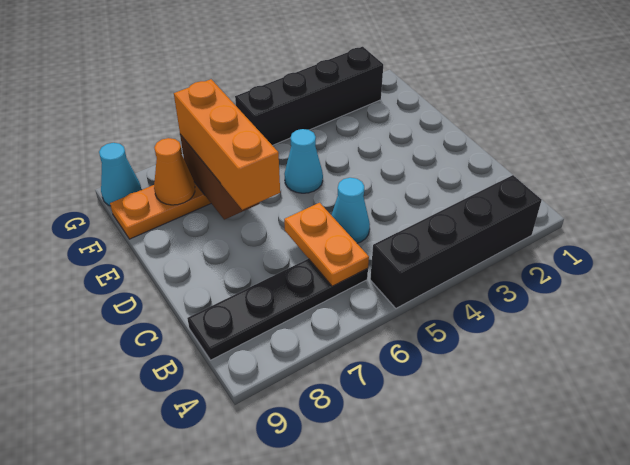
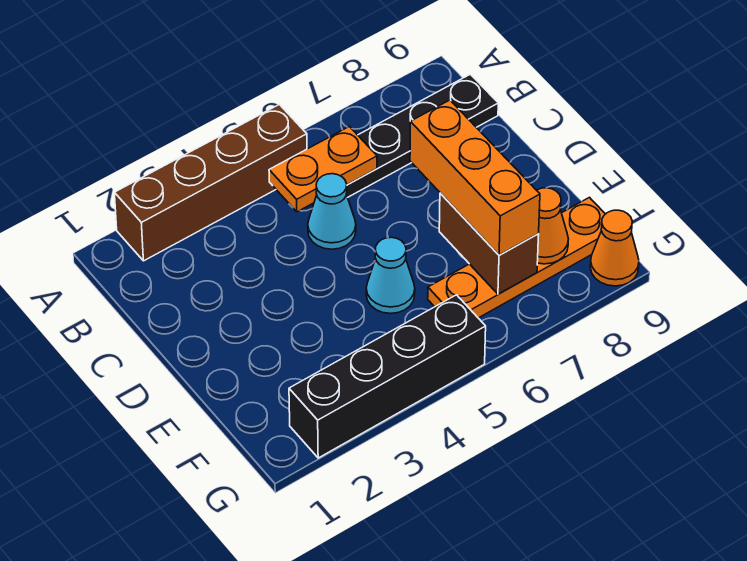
black 1x4 brick [370,175,542,308] -> brown 1x4 brick [115,104,307,261]
orange 1x2 plate [284,203,369,286] -> orange 1x2 plate turned to [269,126,377,212]
cyan 1x1 cone [99,143,141,206] -> orange 1x1 cone [590,210,639,286]

